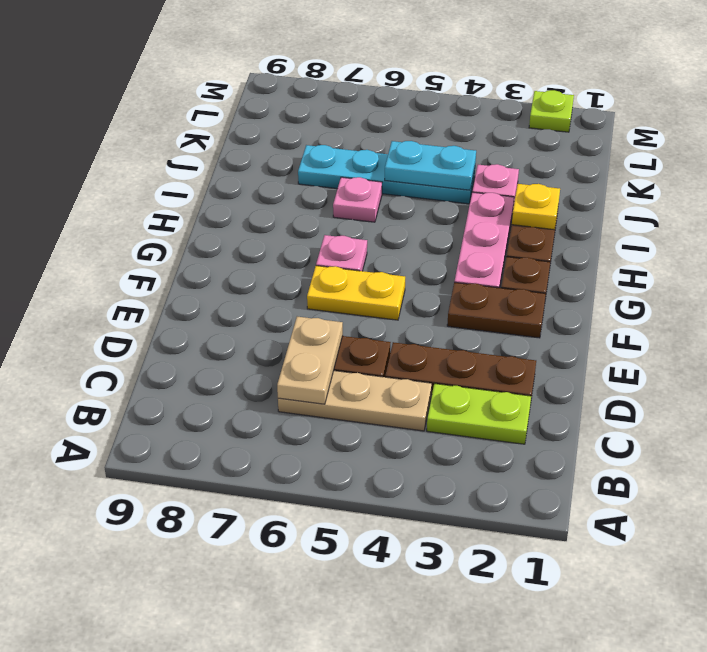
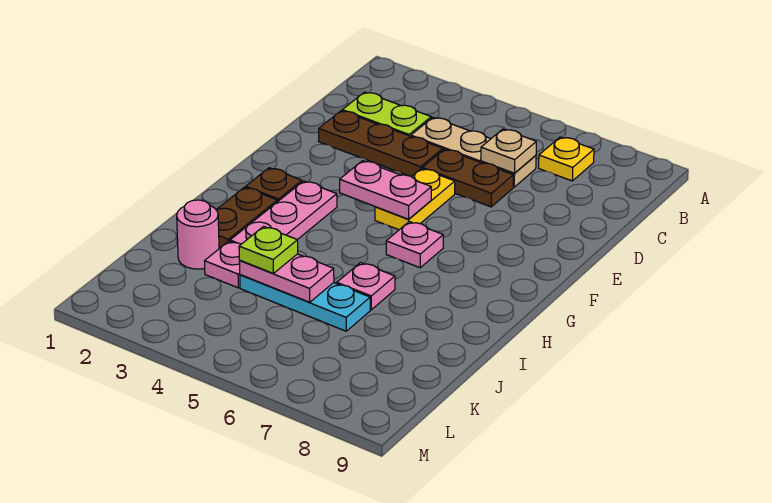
tan 1x2 plate [277,317,343,404] -> tan 1x1 plate [481,129,536,173]
brown 1x2 plate [447,282,546,338] -> none
none -> pink 1x2 plate [340,161,431,219]
yellow 1x2 plate [307,266,405,320] -> yellow 1x2 plate turned to [375,168,455,230]
yellow 1x1 plate [512,184,560,230] -> yellow 1x1 plate moved to [539,137,594,181]
none -> pink 1x1 round brick [177,200,219,269]
cyan 1x4 plate [298,145,475,204] -> cyan 1x3 plate [240,275,370,331]
cyan 1x2 plate [385,141,476,190] -> pink 1x2 plate [239,254,334,302]
lime 1x1 plate [529,90,574,132] -> lime 1x1 plate moved to [239,226,298,274]

